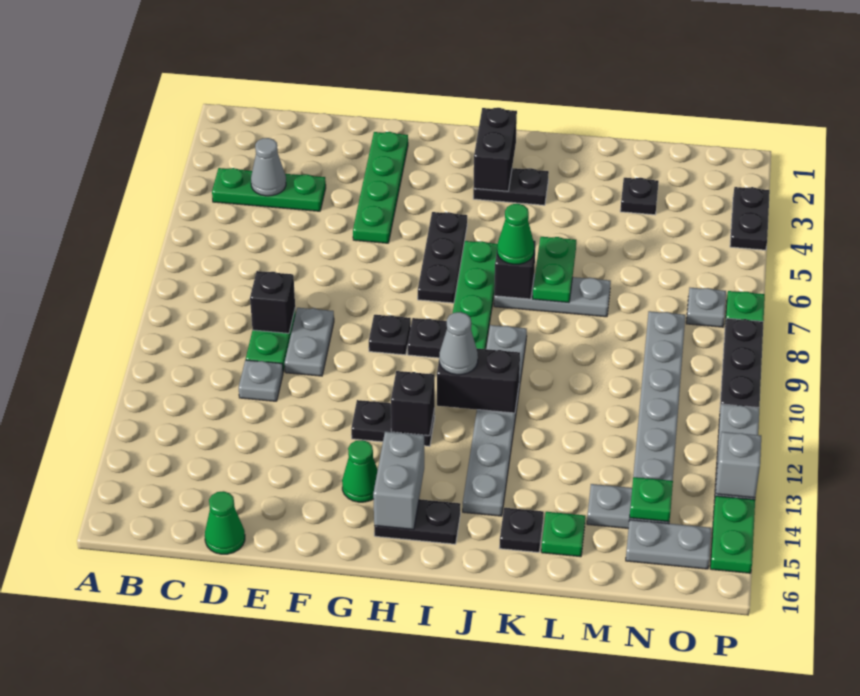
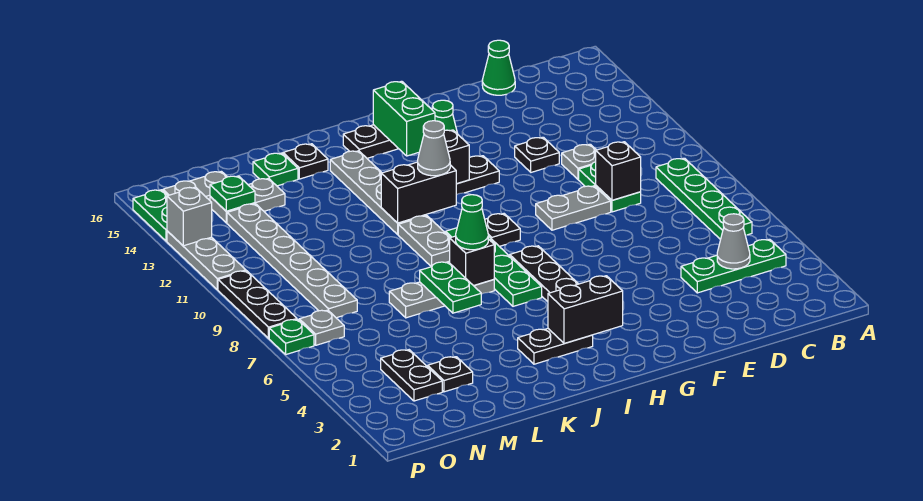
grey 1x2 plate [285,308,334,376] -> grey 1x2 plate turned to [536,186,611,230]
green 1x4 plate [353,132,408,243] -> green 1x4 plate moved to [656,158,752,240]
black 1x1 plate [369,315,411,355] -> black 1x1 plate moved to [515,137,559,172]
grey 1x2 brick [373,431,424,530] -> green 1x2 brick [373,81,435,156]
black 1x2 brick [473,108,517,191] -> black 1x2 brick turned to [548,276,623,344]
black 1x2 plate [730,187,770,250] -> black 1x2 plate moved to [381,350,442,401]

